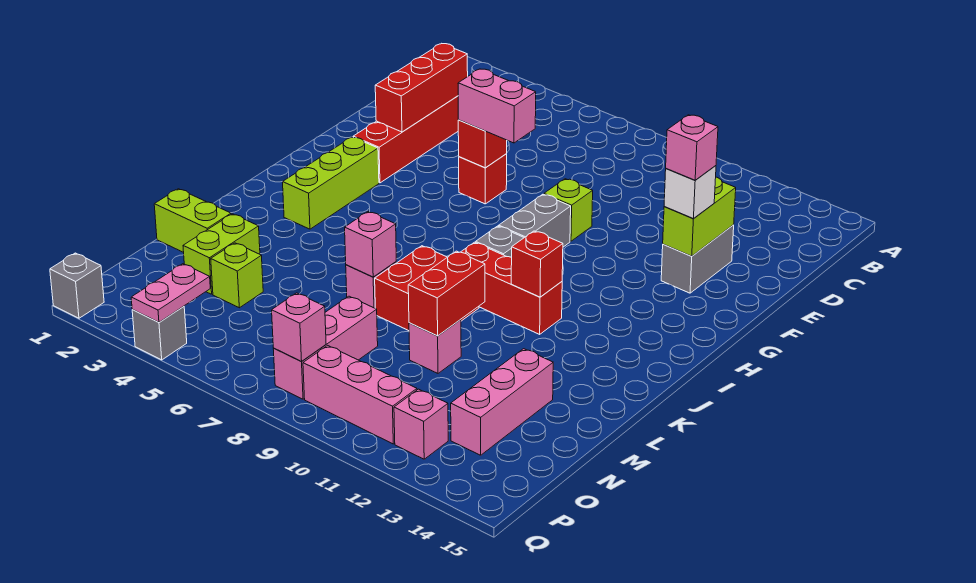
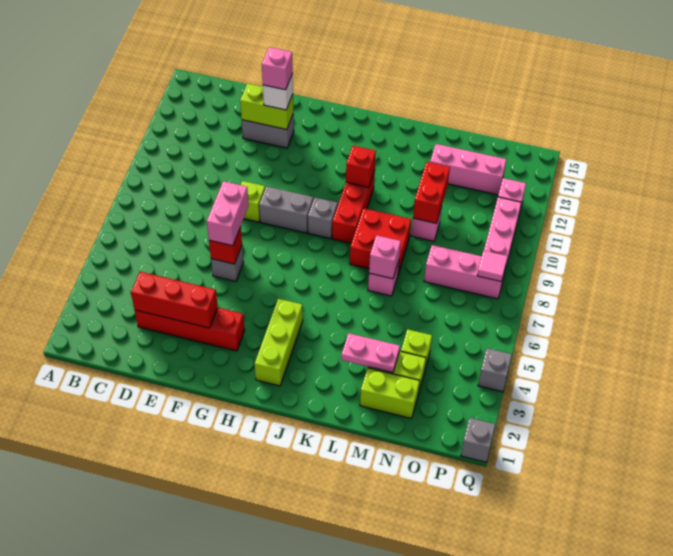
red 1x1 brick [459,154,507,204] -> grey 1x1 brick [211,246,244,282]
lime 1x3 brick [283,137,379,229] -> lime 1x3 brick turned to [255,299,303,386]
red 1x2 brick [408,251,485,336] -> red 1x2 brick turned to [413,162,450,223]
lime 1x2 brick [154,189,231,252] -> lime 1x2 brick turned to [360,368,420,418]
pink 1x2 plate [131,264,210,322] -> pink 1x2 plate moved to [341,333,400,373]
pink 1x1 brick [272,293,326,362] -> pink 1x1 tile [477,251,508,282]

